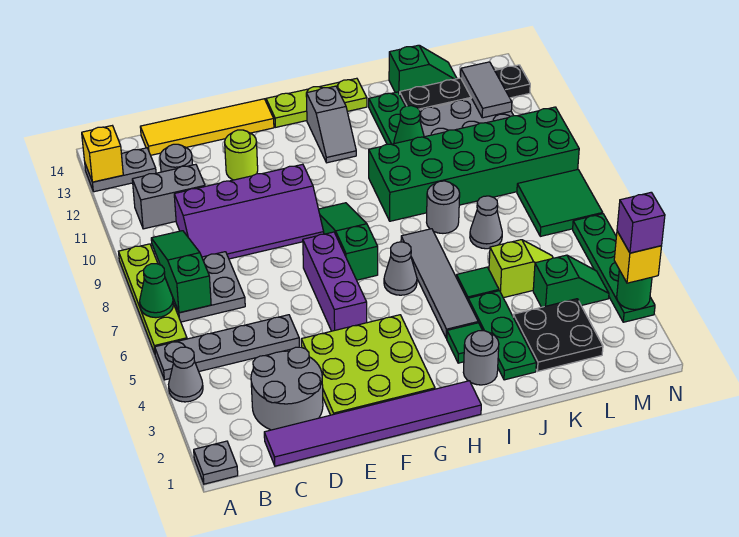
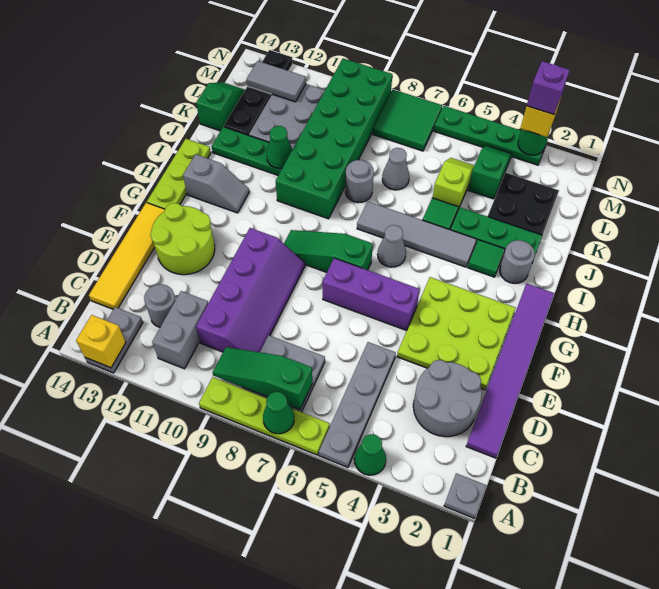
grey 1x1 cone [169,347,203,402] -> green 1x1 cone [354,434,386,475]
lime 1x1 round brick [225,130,258,180] -> lime 2x2 round brick [150,203,215,275]

